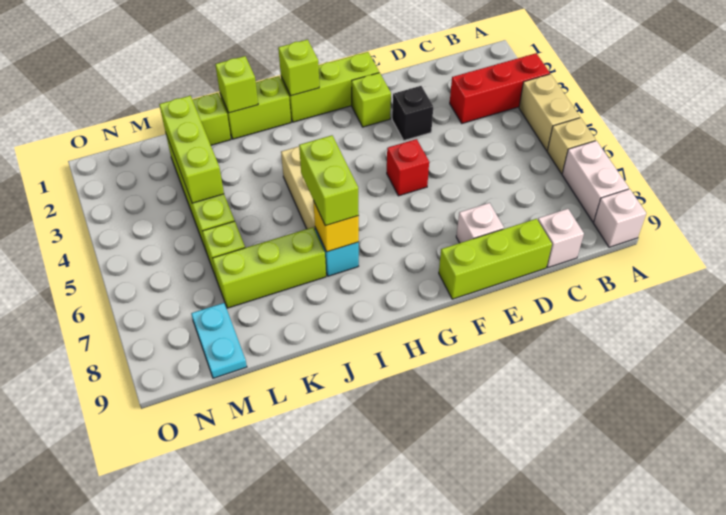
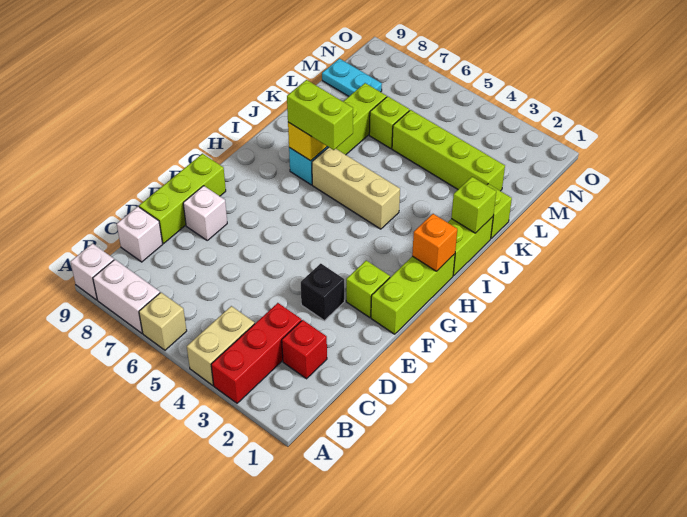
tan 1x2 brick [519,74,580,151] -> tan 1x2 brick turned to [187,306,255,385]
red 1x1 brick [387,139,429,196] -> red 1x1 brick moved to [282,320,327,379]
lime 1x1 brick [278,40,319,96] -> orange 1x1 brick [412,214,457,271]
lime 1x3 brick [159,96,224,203] -> none

